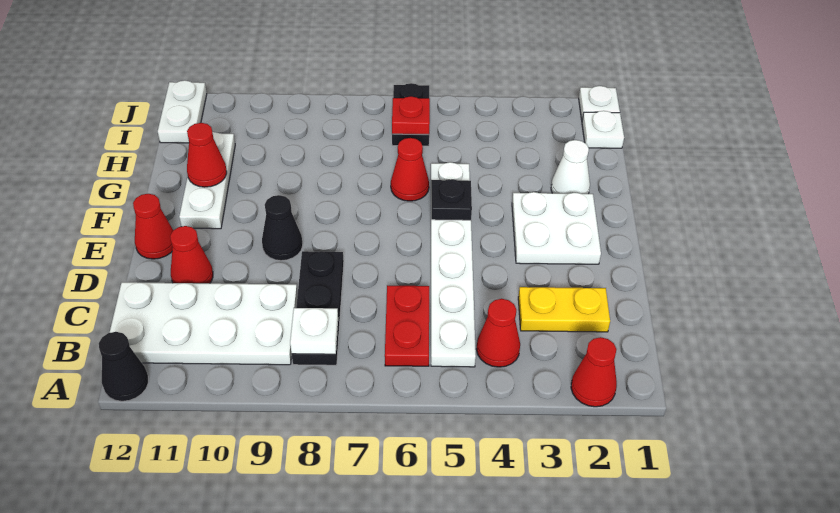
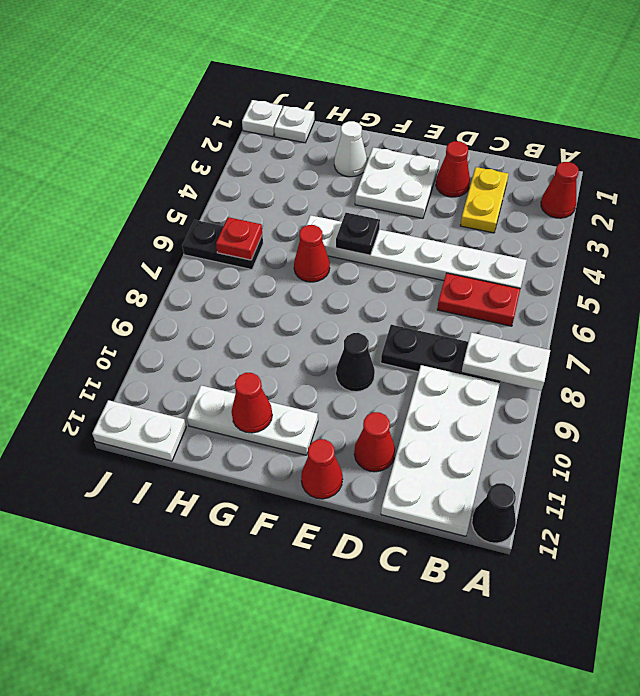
red 1x1 cone [476,299,520,367] -> red 1x1 cone moved to [436,141,470,197]
white 1x1 plate [290,308,338,354] -> white 1x2 plate [462,333,550,391]

